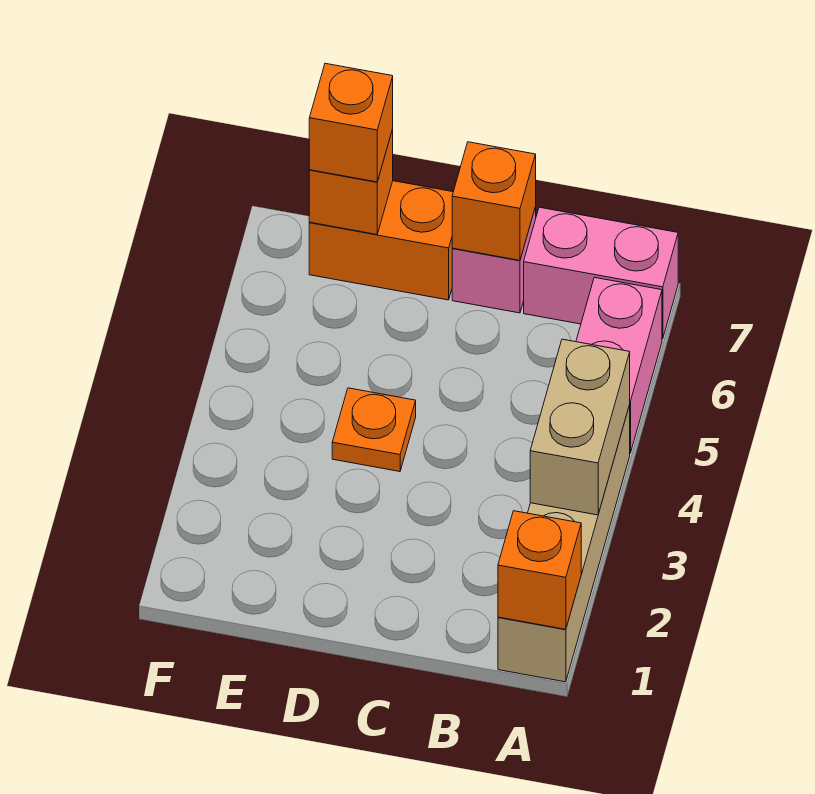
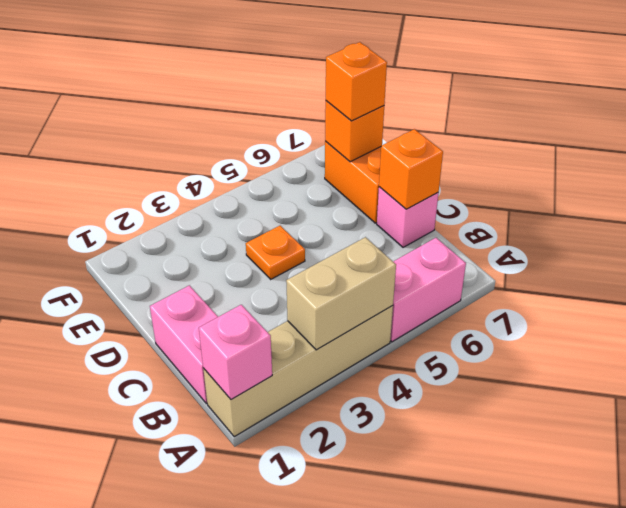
orange 1x1 brick [498,511,581,629] -> pink 1x1 brick [199,305,272,400]
pink 1x2 brick [524,207,678,339] -> pink 1x2 brick moved to [150,285,218,403]

